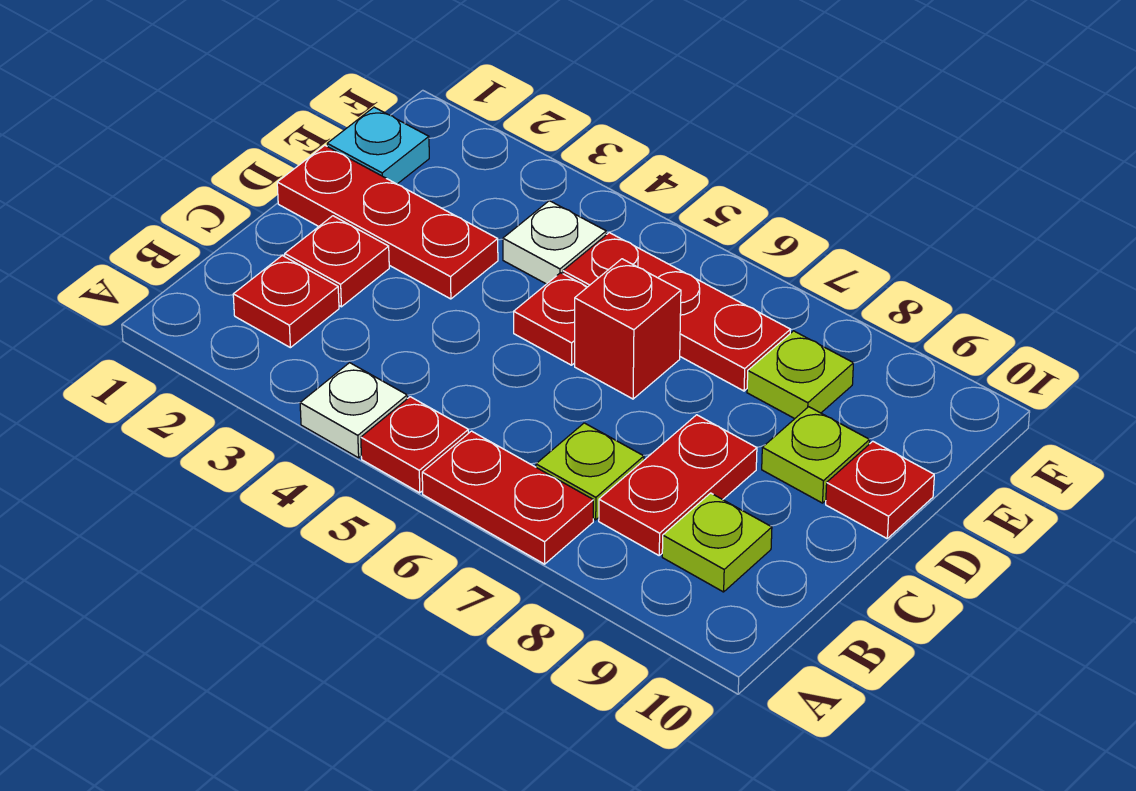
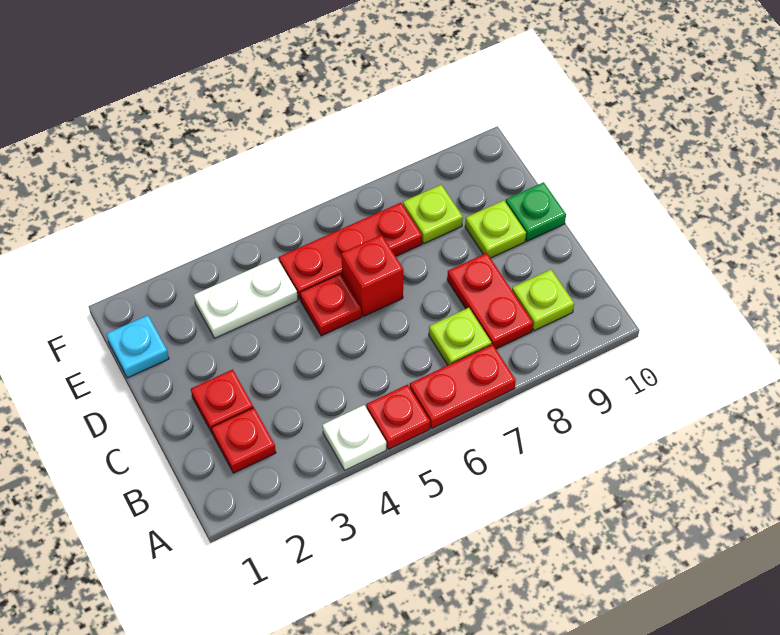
red 1x3 plate [277,145,498,299] -> none
red 1x1 plate [826,441,934,538] -> green 1x1 plate [506,182,566,241]
white 1x1 plate [503,201,606,284] -> white 1x2 plate [194,258,298,338]

